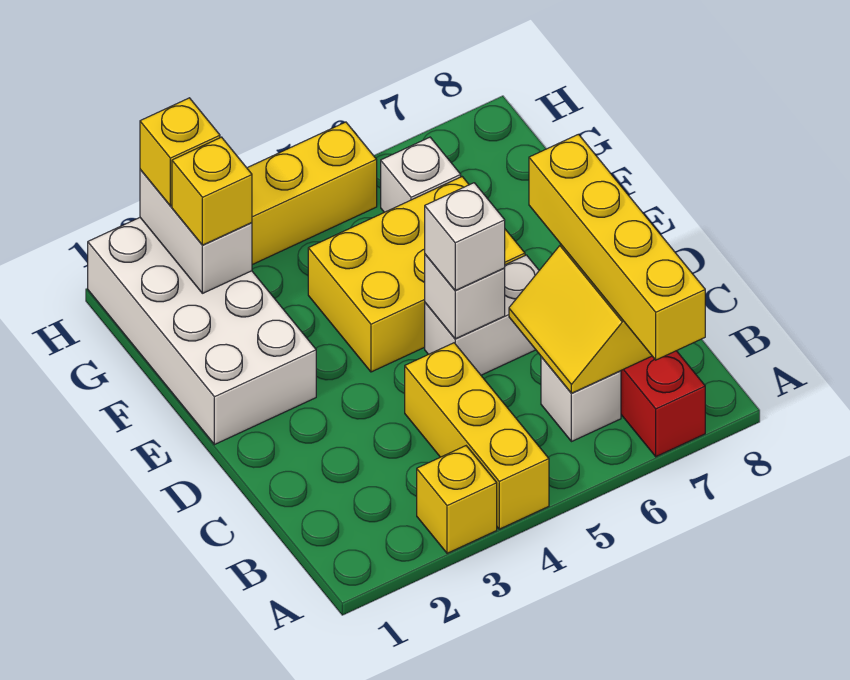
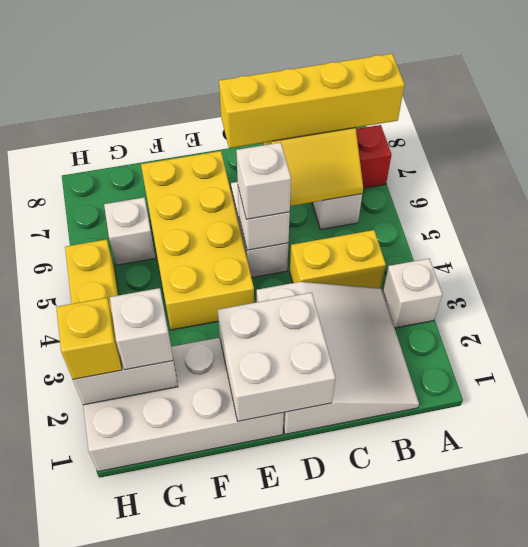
yellow 1x1 brick [417,446,497,553] -> white 1x1 brick [383,259,442,328]
yellow 1x3 brick [405,343,549,529] -> yellow 1x2 brick [290,230,386,288]
none -> white 3x3 slope [257,282,419,434]
none -> white 2x2 brick [218,292,336,421]
yellow 2x3 brick [308,177,525,372] -> yellow 2x4 brick [141,151,254,330]
yellow 1x1 brick [172,137,252,245] -> white 1x1 brick [110,288,173,370]

